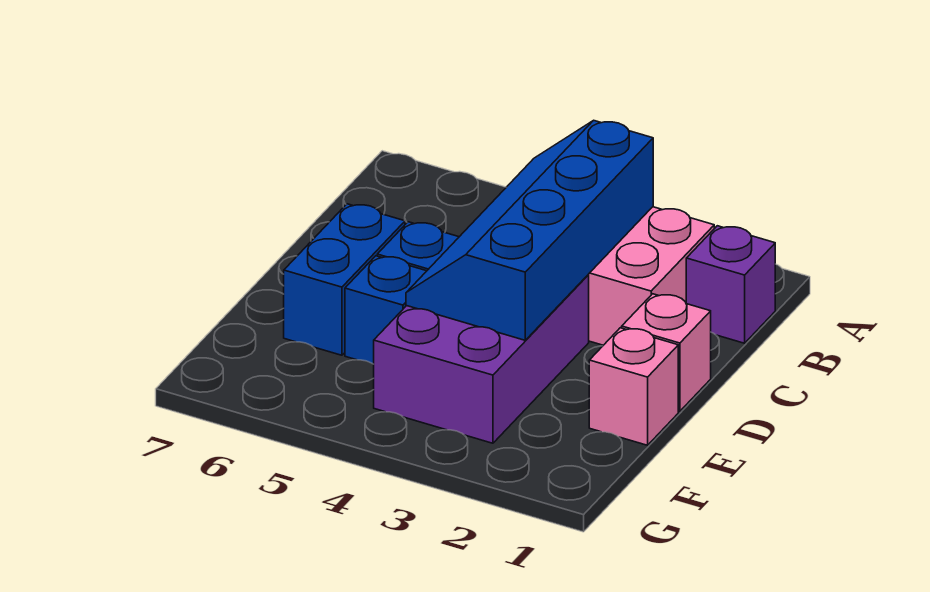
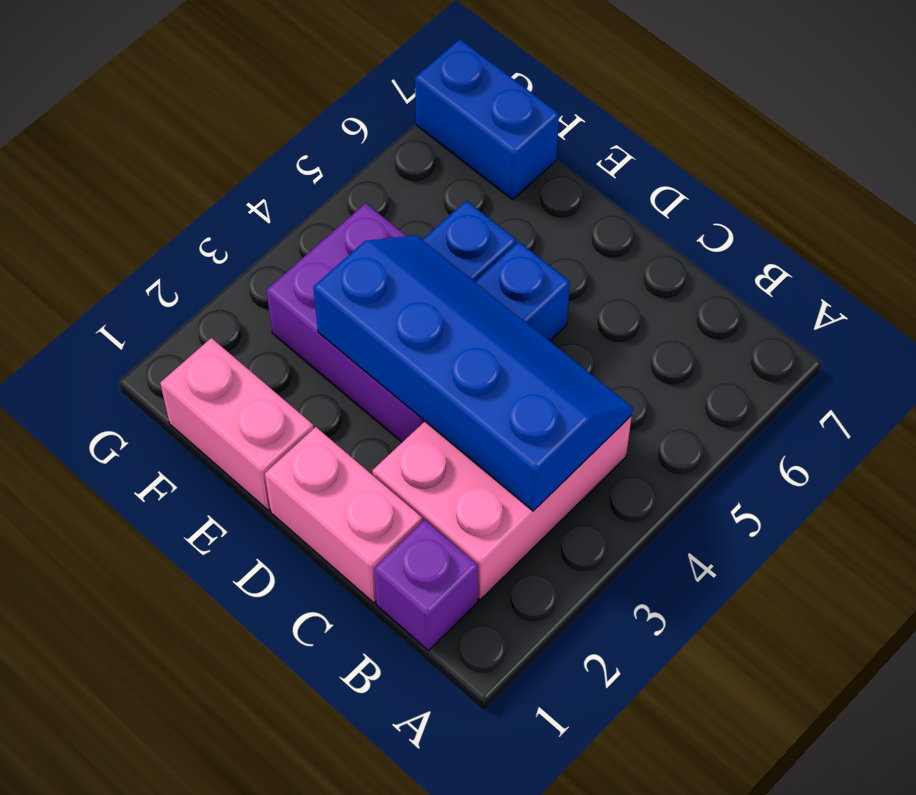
pink 1x1 brick [622,294,711,411] -> pink 1x2 brick [265,427,422,603]
blue 1x2 brick [284,204,405,355] -> blue 1x2 brick moved to [415,39,559,200]
pink 1x1 brick [589,328,678,445] -> pink 1x2 brick [160,338,314,511]

